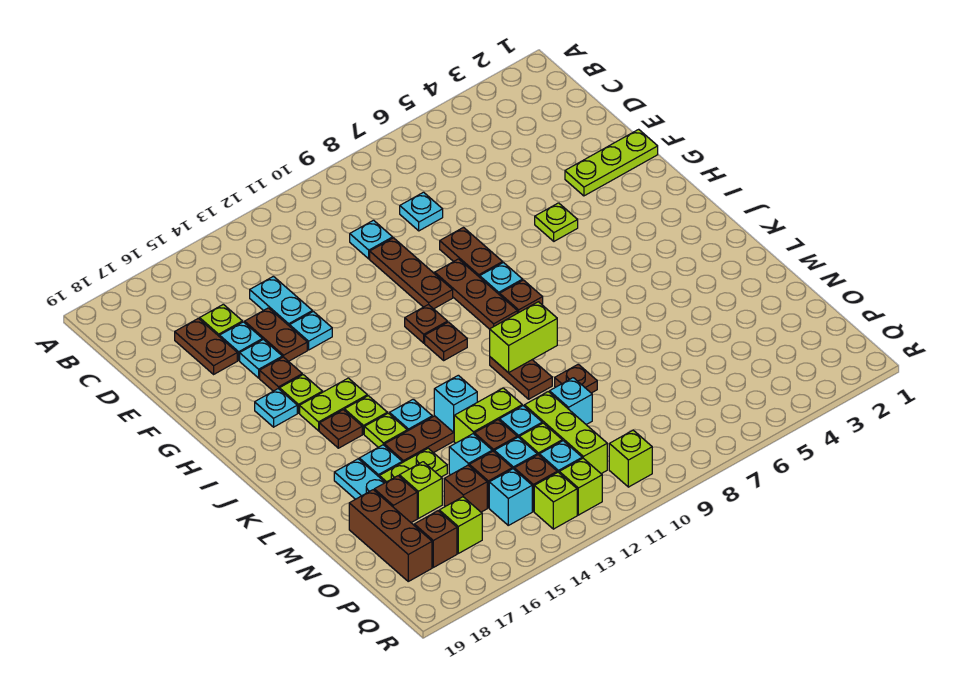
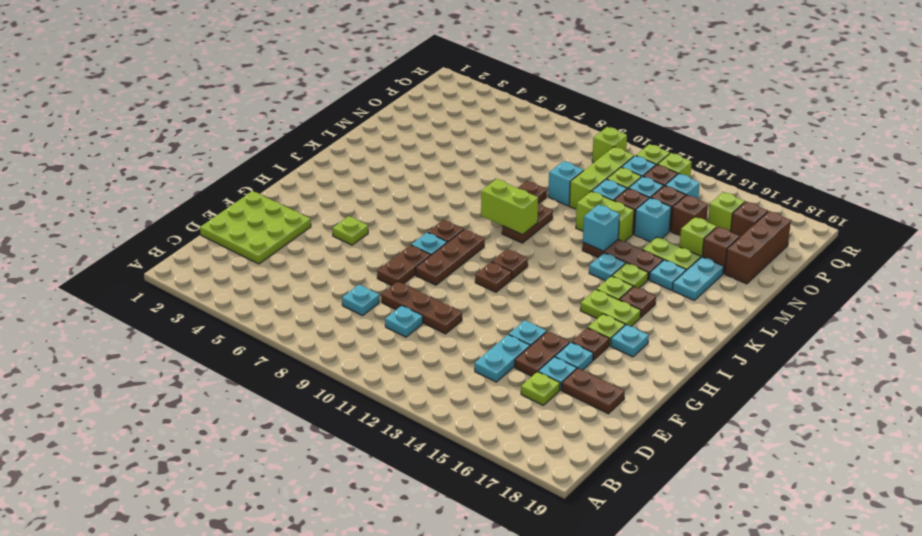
brown 1x2 plate [175,318,237,374] -> brown 1x2 plate turned to [562,368,625,414]
brown 1x3 plate [370,238,453,309] -> brown 1x3 plate turned to [381,281,462,334]
lime 1x3 plate [565,129,658,196] -> lime 3x3 plate [200,191,311,264]

